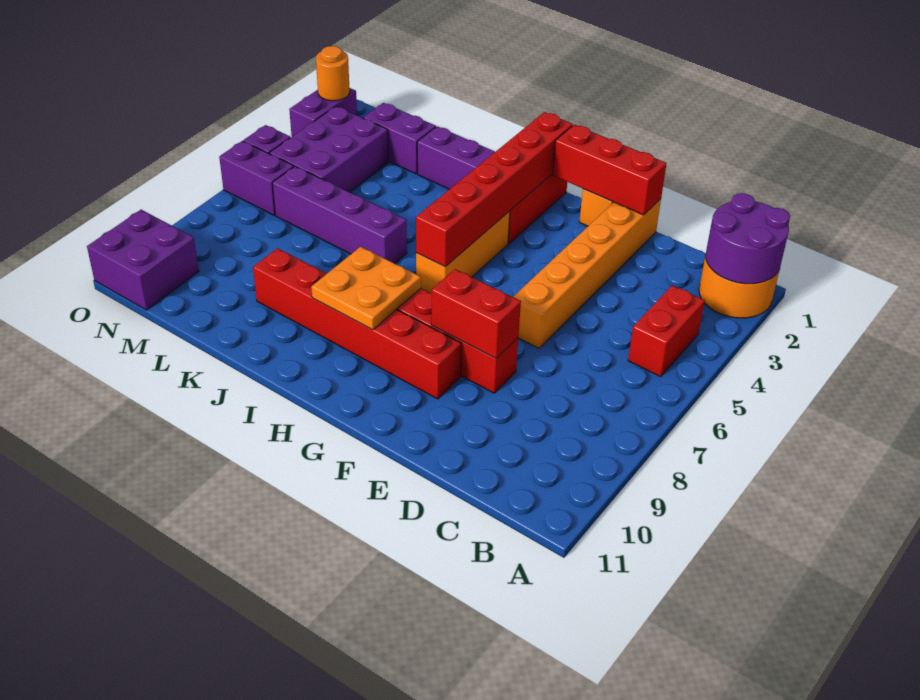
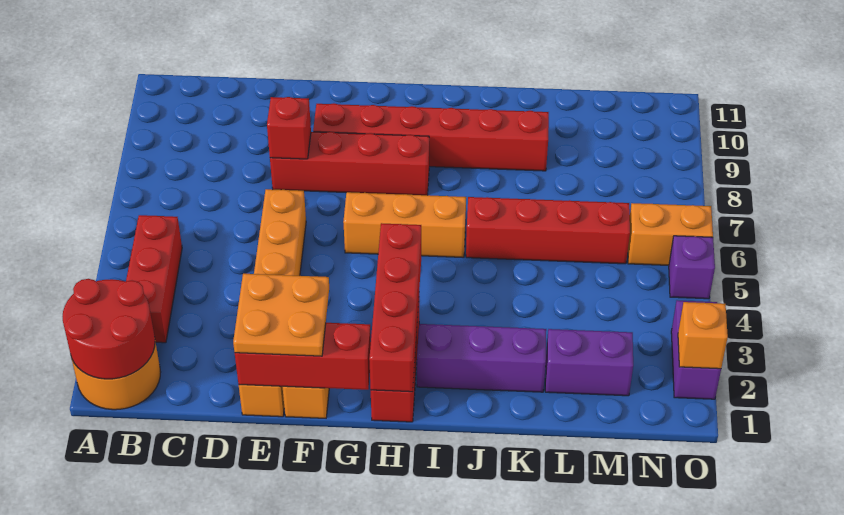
purple 2x2 round brick [705,193,790,284] -> red 2x2 round brick [62,279,155,379]
red 1x2 brick [628,285,705,377] -> red 1x3 brick [126,215,182,343]
red 1x2 brick [431,269,521,359] -> red 1x1 brick [267,97,311,159]
red 1x6 brick [416,112,573,267] -> red 1x4 brick [369,223,421,392]
orange 1x3 brick [416,211,510,294] -> orange 1x3 brick turned to [343,192,466,258]
orange 2x2 plate [311,247,421,330] -> orange 2x2 plate moved to [233,274,329,356]
purple 1x4 brick [273,166,407,263] -> red 1x4 brick [466,197,630,264]
purple 2x3 brick [270,106,388,192] -> none
purple 1x2 brick [219,141,294,215] -> orange 1x2 brick [628,203,713,265]
purple 2x2 brick [87,210,199,310] -> none
orange 1x1 round brick [316,46,350,101] -> orange 1x1 brick [678,302,728,369]

